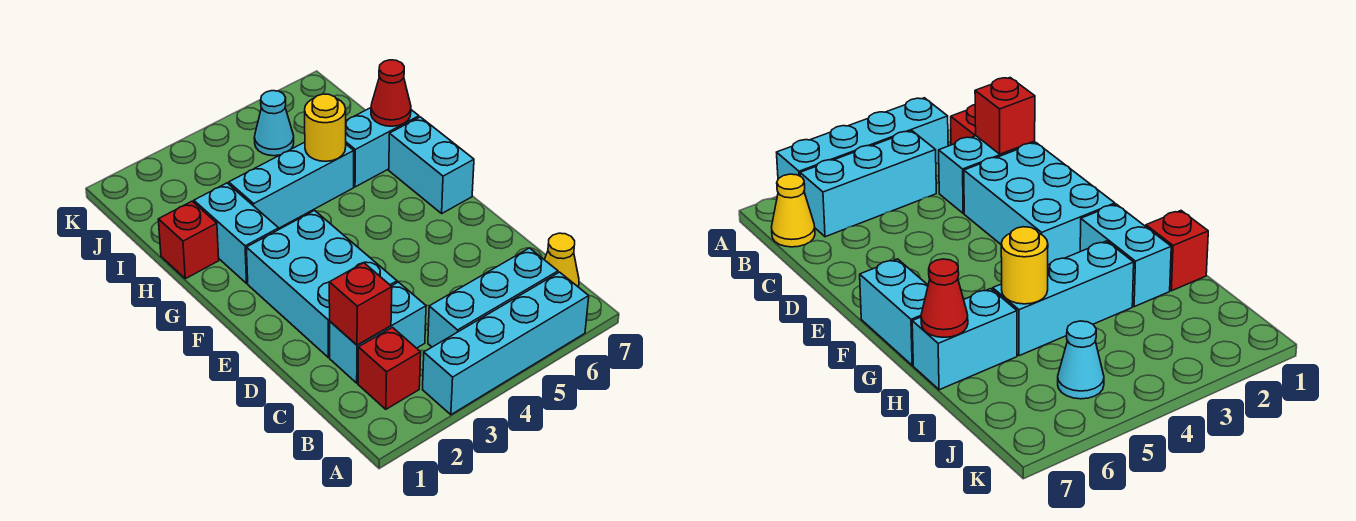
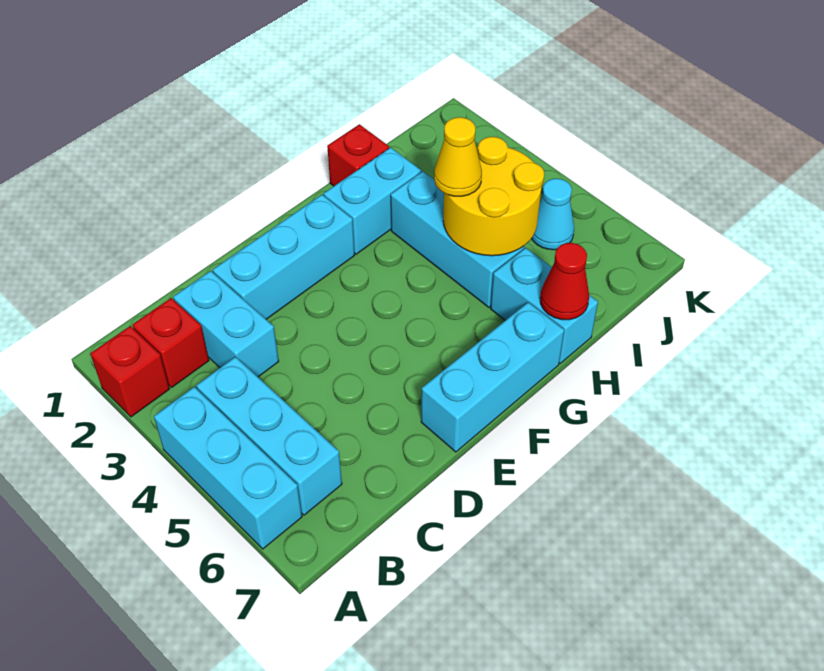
cyan 1x4 brick [423,272,589,415] -> cyan 1x3 brick [154,387,302,549]
yellow 1x1 cone [544,233,579,287] -> yellow 1x1 cone moved to [434,117,482,196]
red 1x1 brick [329,263,392,345] -> red 1x1 brick moved to [90,326,169,417]
cyan 2x3 brick [246,211,397,357] -> cyan 1x3 brick [213,195,355,319]
cyan 1x2 brick [389,117,474,213] -> cyan 1x3 brick [421,302,564,452]
yellow 1x1 round brick [305,94,346,161] -> yellow 2x2 round brick [443,137,544,256]

